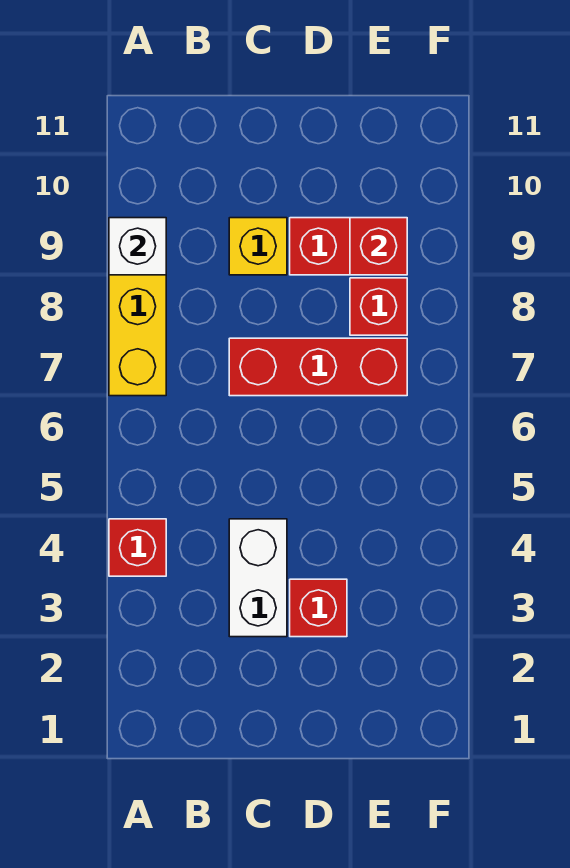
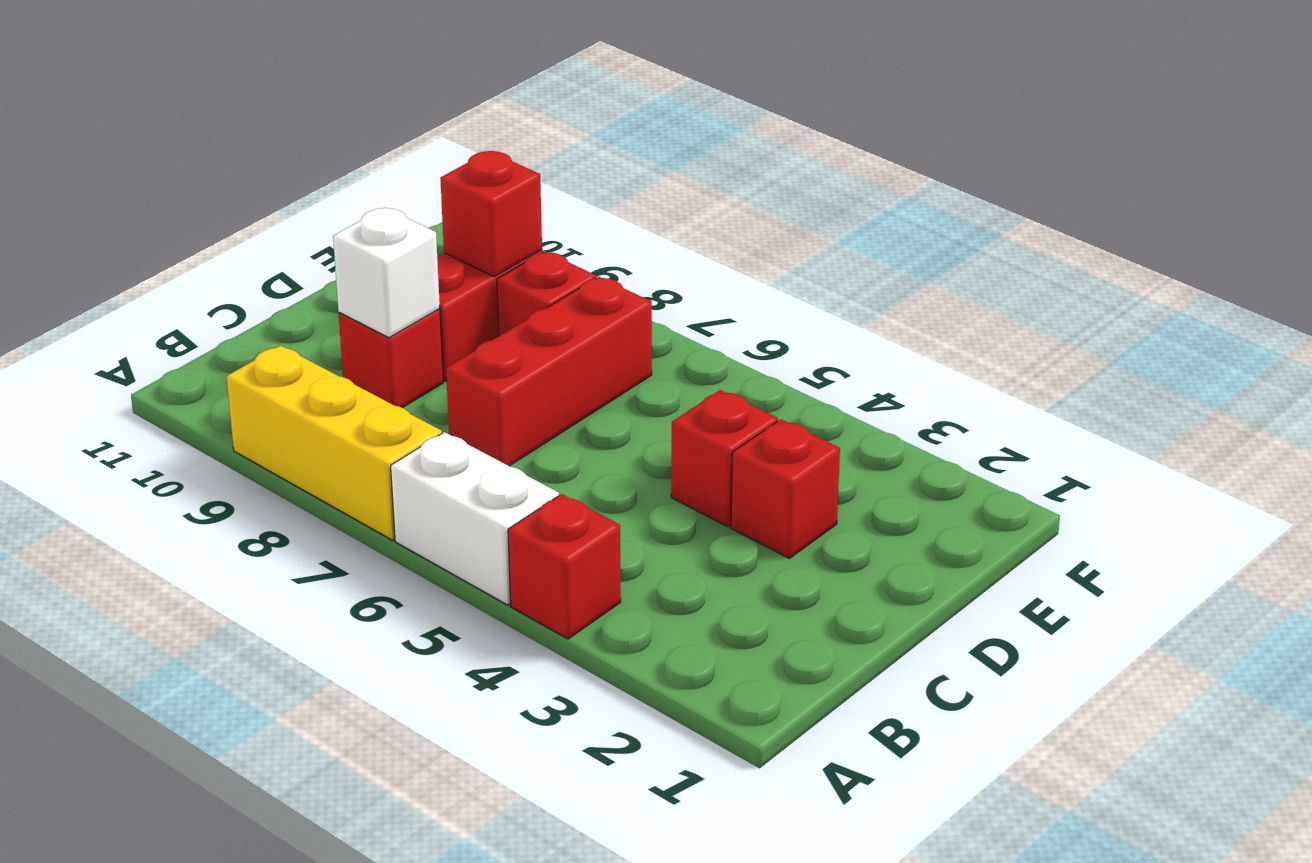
white 1x1 brick [109,218,166,275] -> white 1x1 brick moved to [333,208,440,338]
white 1x2 brick [229,519,287,637] -> white 1x2 brick moved to [391,432,559,605]
yellow 1x1 brick [229,218,287,275] -> red 1x1 brick [339,309,443,408]
none -> red 1x1 brick [671,390,778,527]

